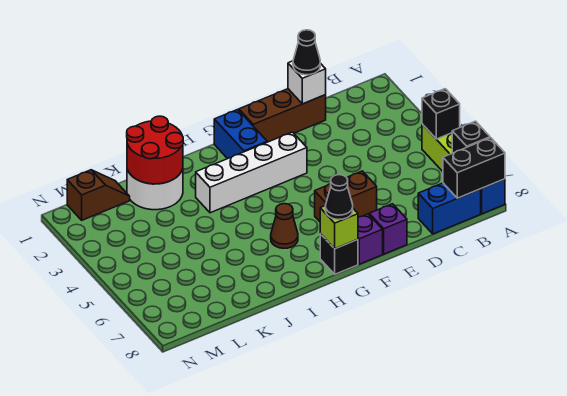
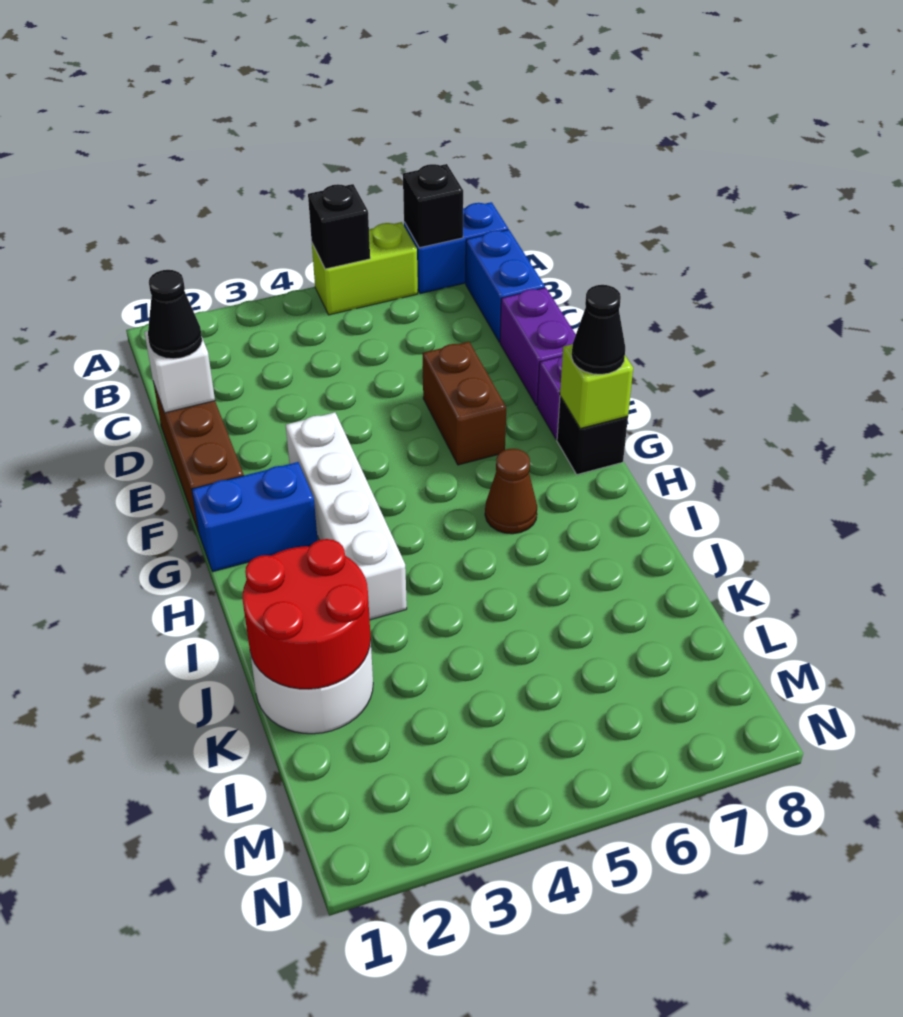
black 1x2 brick [443,138,505,198] -> none
purple 1x1 brick [369,204,407,254] -> purple 1x2 brick [500,288,576,406]
brown 1x2 slope [67,170,130,220] -> none

